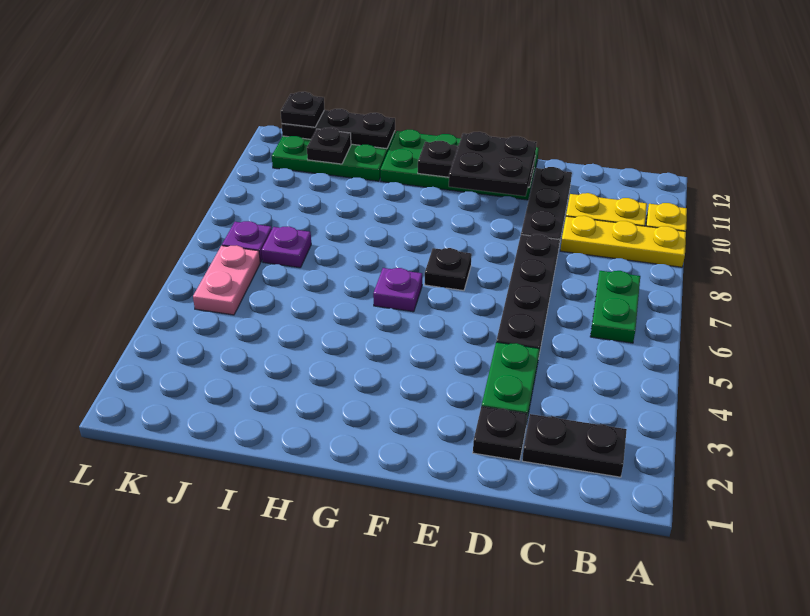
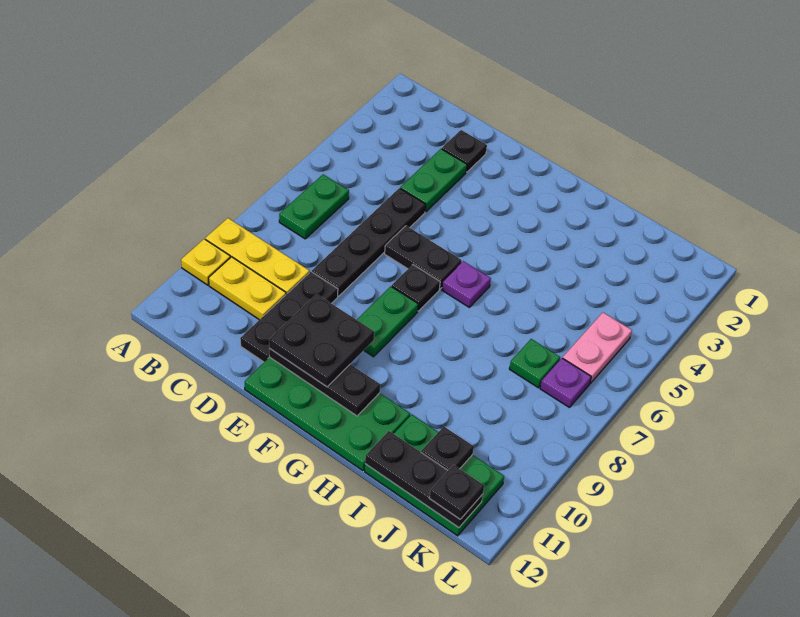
black 1x2 plate [522,414,627,477] -> black 1x2 plate moved to [385,226,462,289]
none -> green 1x2 plate [357,286,418,357]
purple 1x1 plate [262,226,311,268] -> green 1x1 plate [509,339,560,388]

